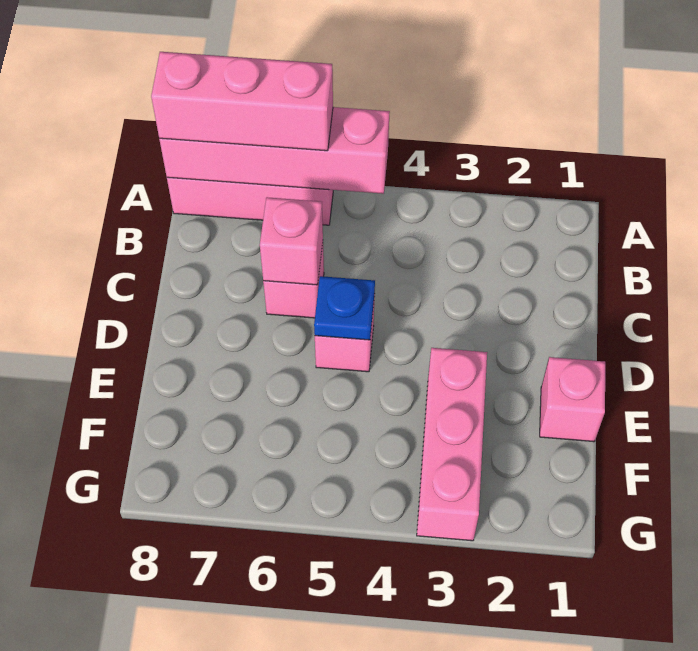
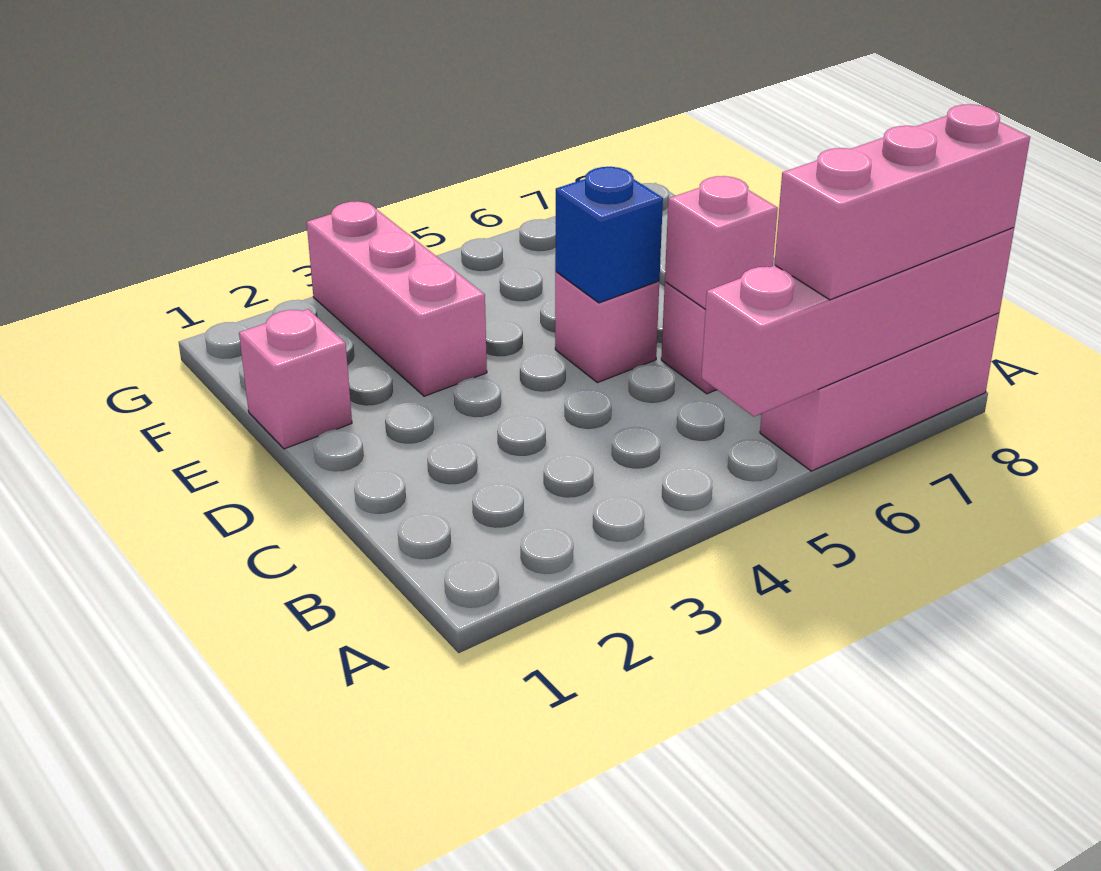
blue 1x1 plate [314,276,375,340] -> blue 1x1 brick [555,167,663,303]

